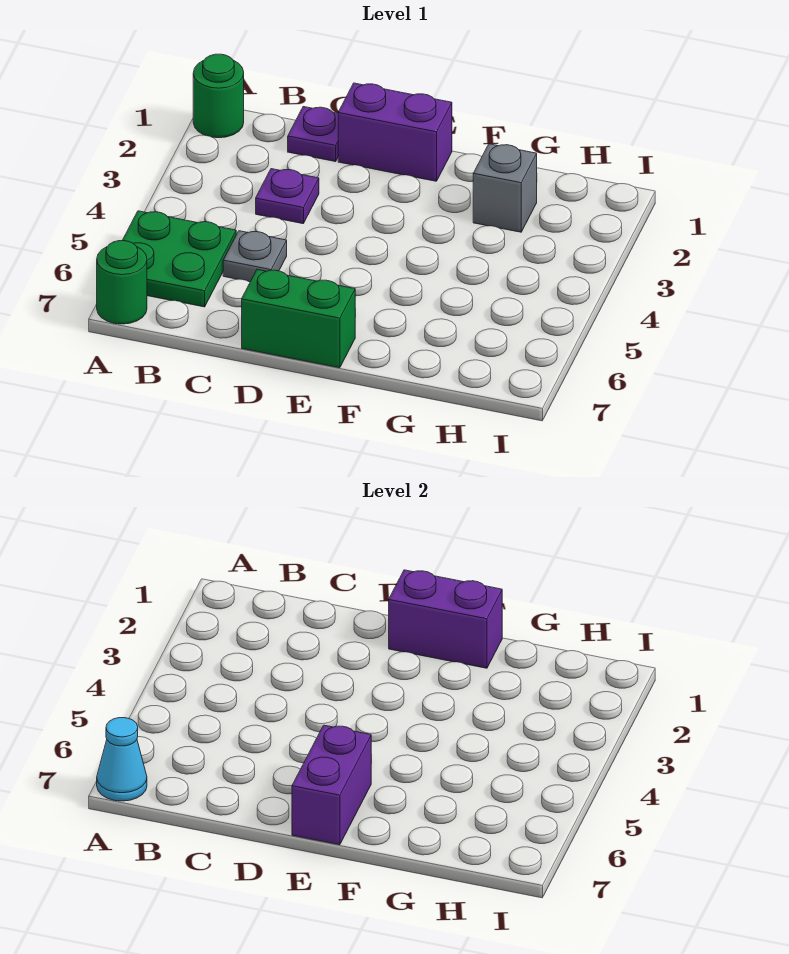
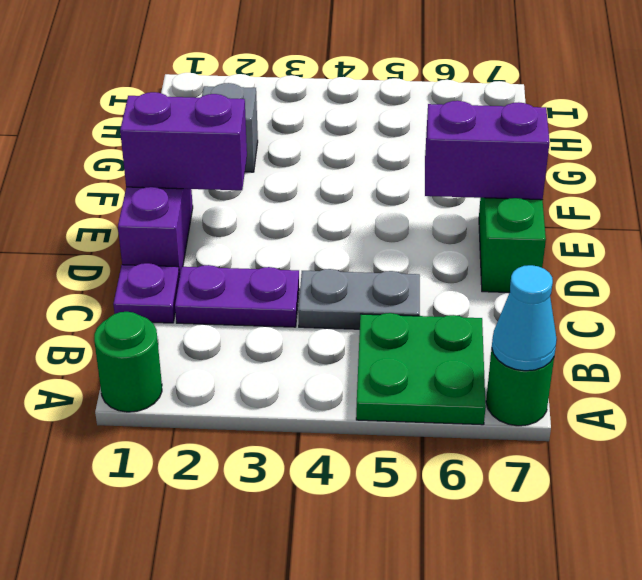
purple 1x1 plate [256,169,319,224] -> purple 1x2 plate [175,265,299,327]
grey 1x1 plate [223,231,287,282] -> grey 1x2 plate [298,269,420,329]
purple 1x2 brick [389,570,502,668] -> purple 1x2 brick turned to [120,92,247,190]

